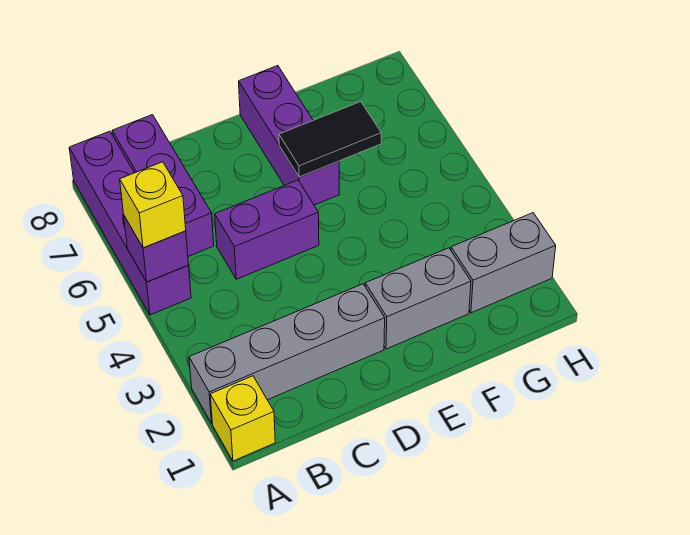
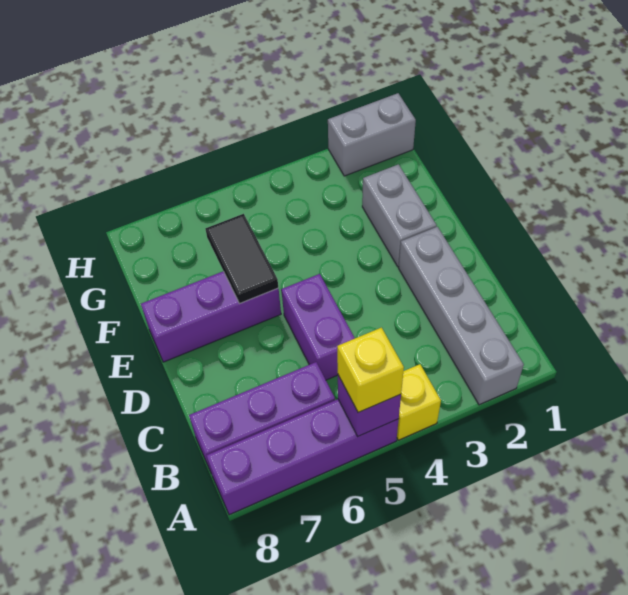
yellow 1x1 brick [210,376,275,461] -> yellow 1x1 brick moved to [397,364,441,440]
grey 1x2 brick [451,213,556,313] -> grey 1x2 brick turned to [328,93,416,176]

